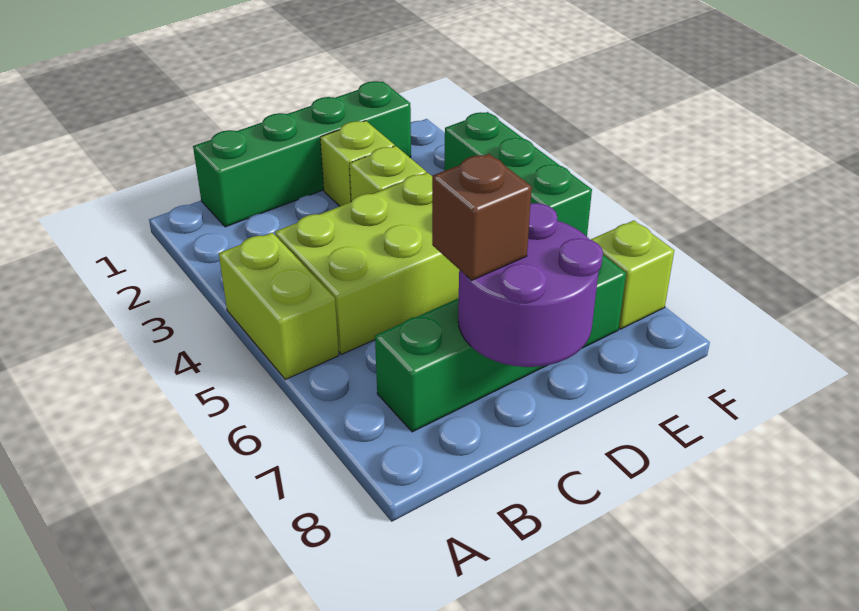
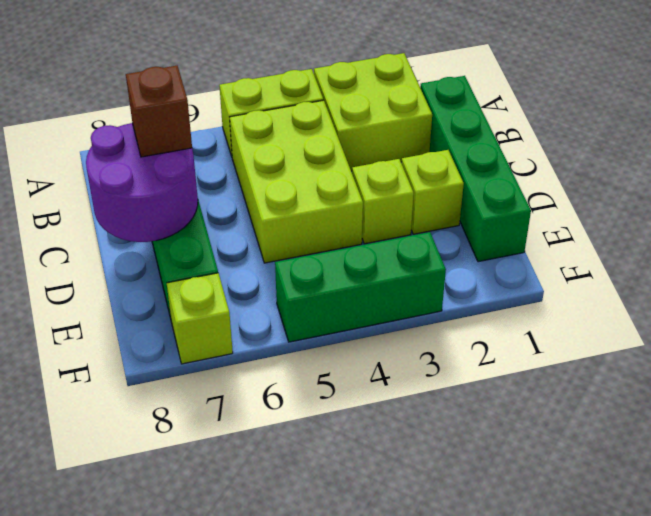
none -> lime 2x2 brick [314,53,432,171]

